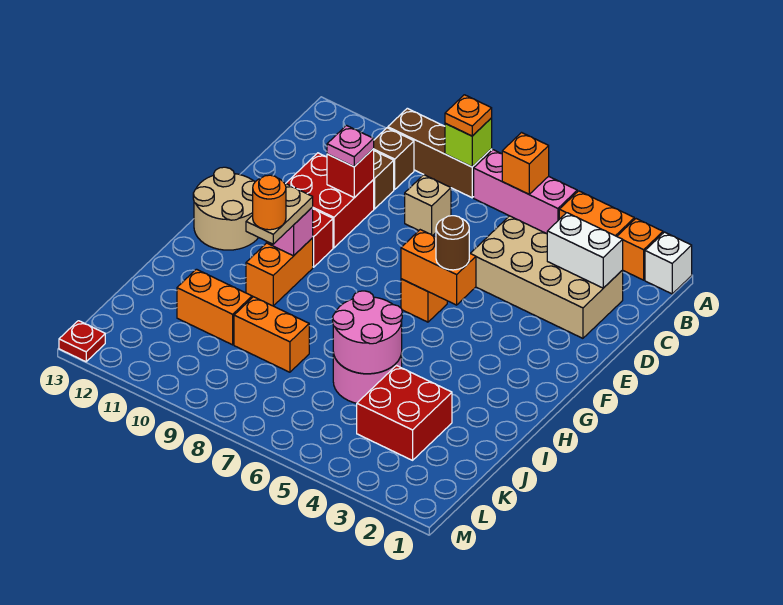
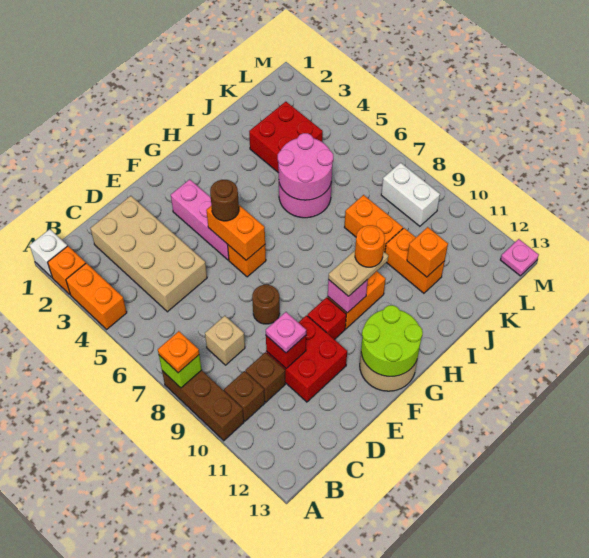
pink 1x3 brick [474,150,577,234] -> pink 1x3 brick moved to [171,179,229,260]
orange 1x1 brick [502,133,549,194] -> orange 1x1 brick moved to [407,227,448,277]
white 1x2 brick [547,213,623,288] -> white 1x2 brick moved to [381,163,440,226]
none -> brown 1x1 round brick [252,285,280,324]
none -> lime 2x2 round brick [361,305,423,376]
red 1x1 plate [59,321,105,362] -> pink 1x1 plate [501,239,539,276]

